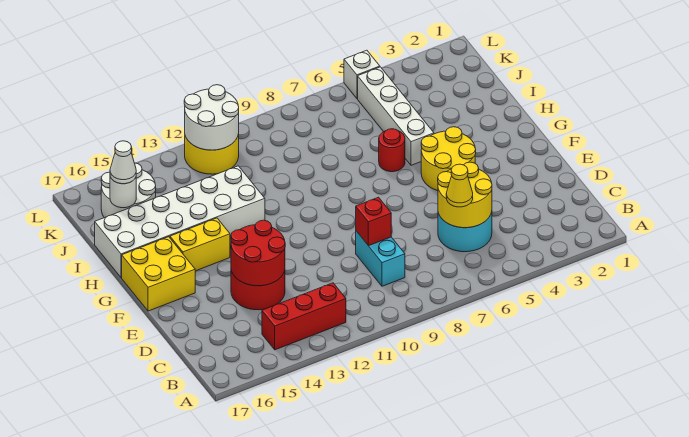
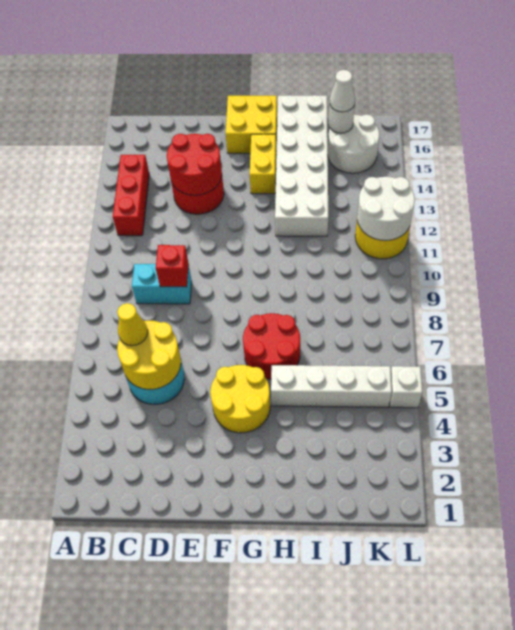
red 1x1 round brick [379,129,405,172] -> red 2x2 round brick [243,313,300,379]

